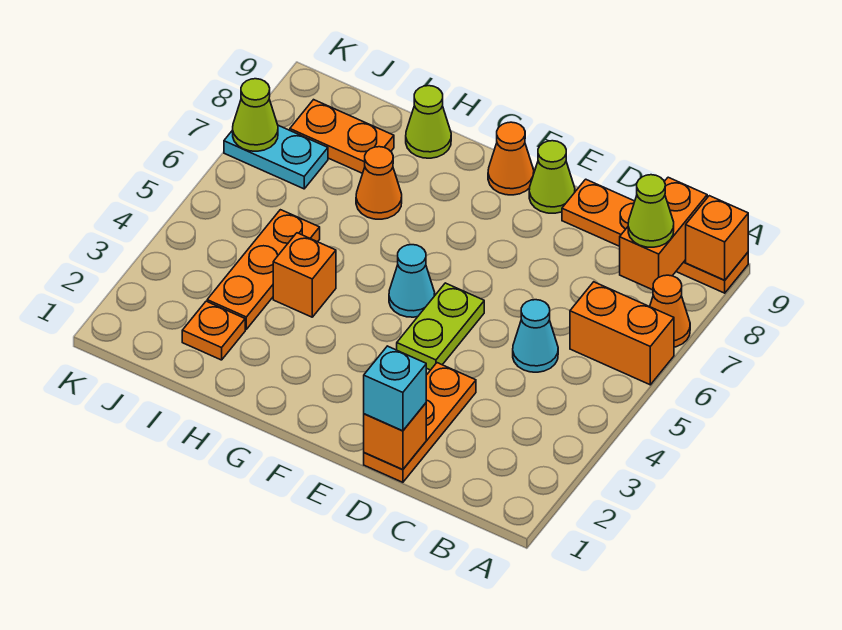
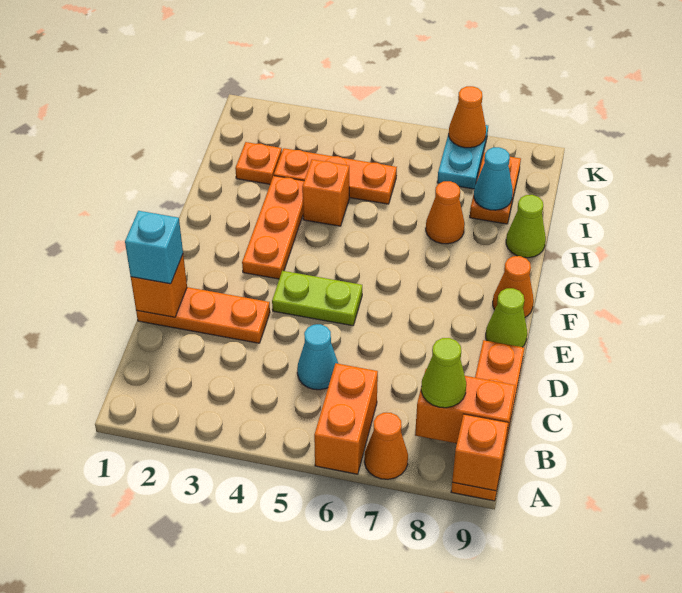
none -> orange 1x3 plate [242,176,304,279]
cyan 1x1 cone [389,245,435,317] -> cyan 1x1 cone moved to [474,147,513,210]
lime 1x1 cone [233,79,278,151] -> orange 1x1 cone [449,86,486,148]

